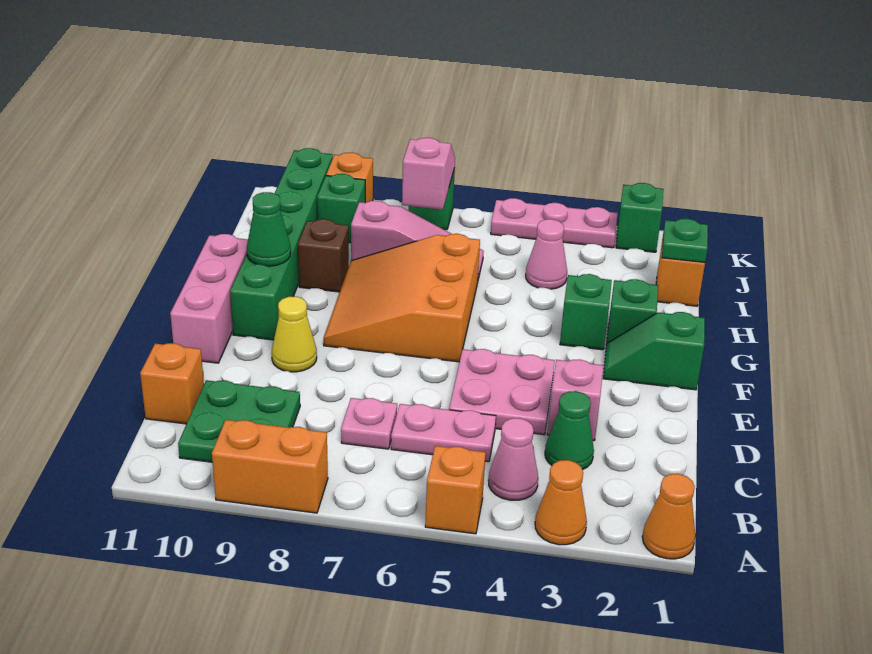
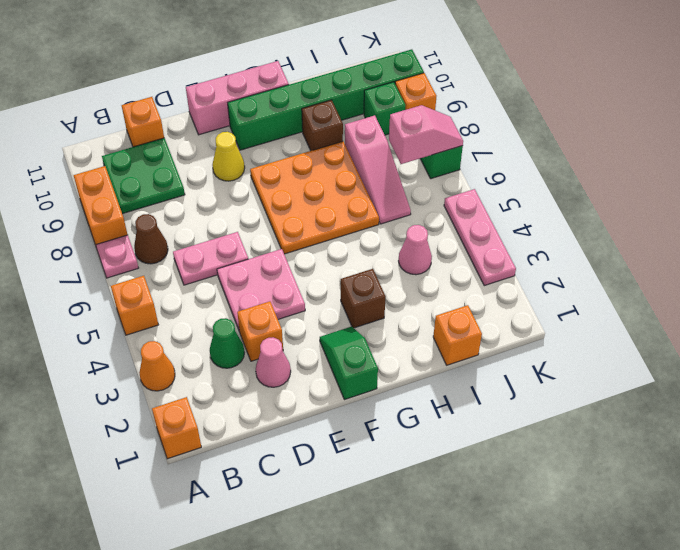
orange 1x1 cone [642,474,695,559] -> orange 1x1 brick [152,397,201,459]
pink 1x1 cone [488,418,538,500] -> pink 1x1 cone moved to [256,337,291,387]
none -> brown 1x1 cone [134,214,168,264]
pink 1x2 plate [391,404,496,462] -> pink 1x2 plate turned to [173,232,248,285]
pink 1x1 plate [341,398,397,449] -> pink 1x1 plate moved to [96,235,138,278]
pink 1x1 brick [547,359,603,441] -> orange 1x1 brick [237,301,283,361]
orange 3x3 slope [324,234,480,362] -> orange 3x3 plate [250,141,379,254]
green 1x1 brick [607,279,658,343] -> none
green 1x1 brick [560,274,612,350] -> brown 1x1 brick [341,269,386,328]
green 1x1 cone [247,192,291,266] -> none
green 1x1 plate [662,219,708,262] -> none
green 1x1 brick [616,183,663,252] -> none

